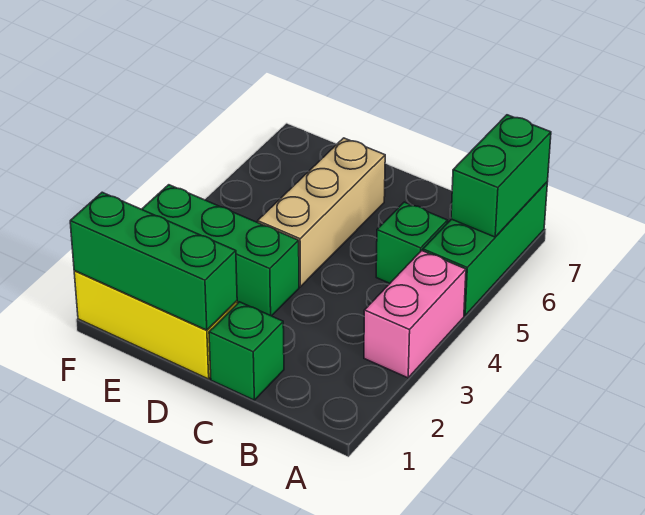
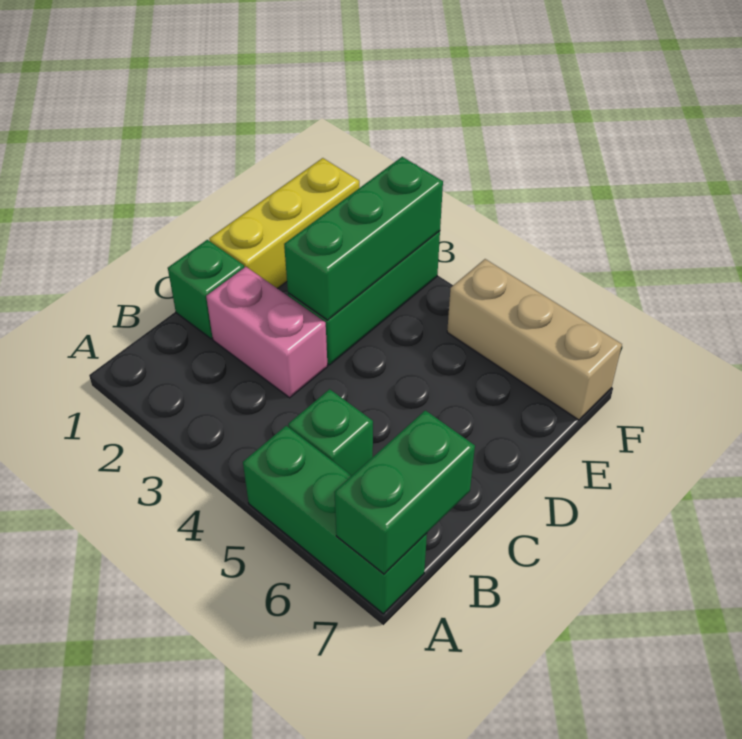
pink 1x2 brick [364,250,466,378] -> pink 1x2 brick moved to [206,267,328,398]
green 1x2 brick [451,115,551,237] -> green 1x2 brick turned to [334,410,475,574]
green 1x3 brick [70,192,237,330] -> green 1x3 brick moved to [284,157,443,320]
tan 1x3 brick [258,138,385,287] -> tan 1x3 brick moved to [447,259,622,420]

